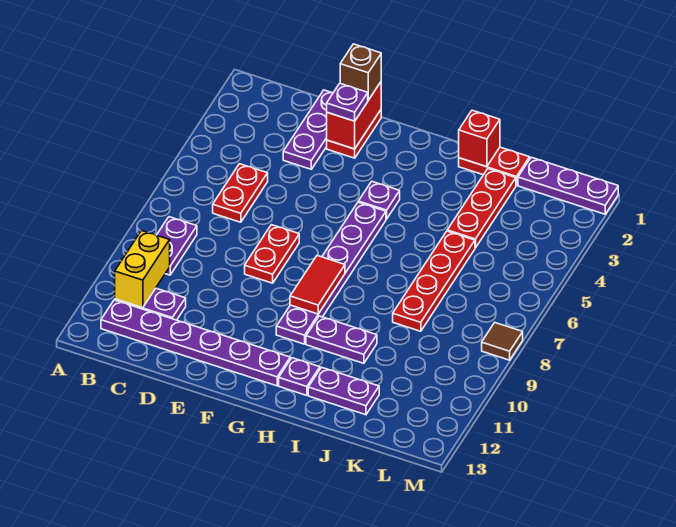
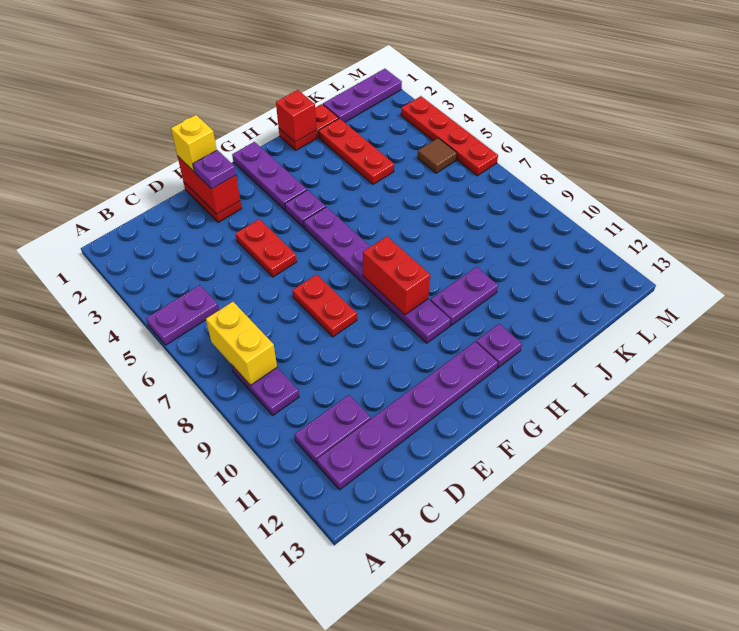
yellow 1x2 brick [115,231,170,308] -> yellow 1x2 brick moved to [206,302,277,385]
red 1x2 plate [213,164,268,222] -> red 1x2 plate moved to [236,219,297,277]
purple 1x3 plate [283,90,333,169] -> purple 1x3 plate moved to [232,142,307,210]
brown 1x1 brick [340,44,381,100] -> yellow 1x1 brick [171,115,217,171]
red 1x2 tile [290,255,345,314] -> red 1x2 brick [363,236,430,315]
purple 1x2 plate [308,367,379,415] -> purple 1x2 plate moved to [146,285,219,345]
red 1x4 plate [393,231,475,331] -> red 1x4 plate moved to [401,96,498,176]
brown 1x1 tile [482,323,523,360] -> brown 1x1 tile moved to [418,138,457,173]

